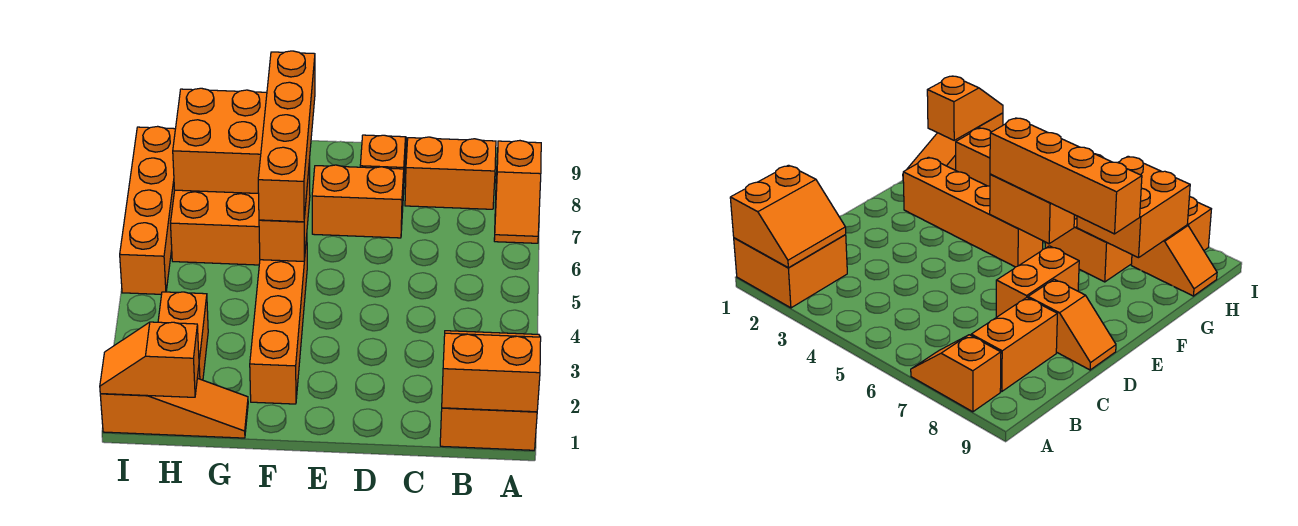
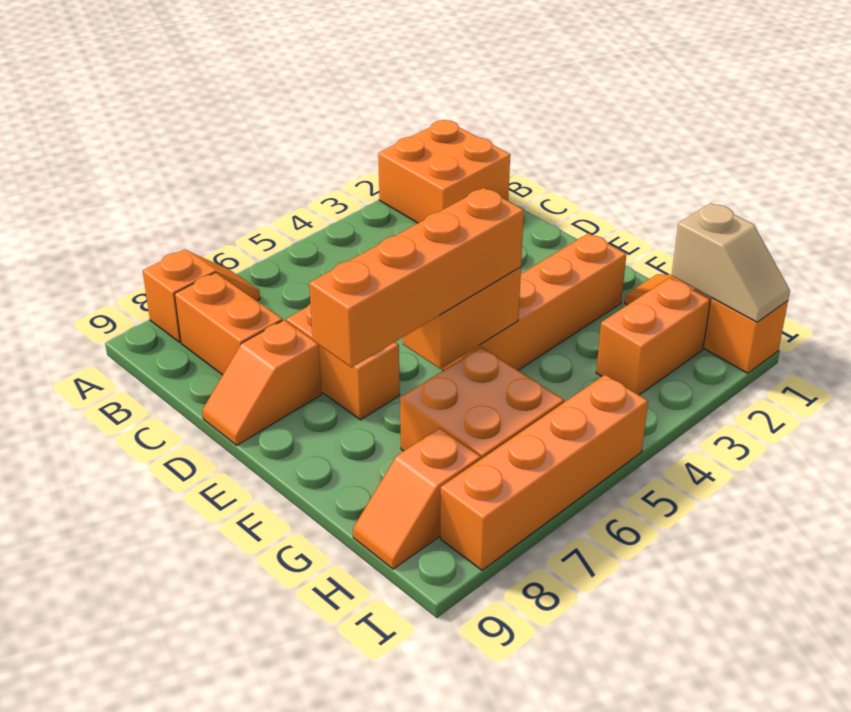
orange 2x2 slope [442,331,541,412] -> none
orange 2x2 brick [173,88,267,193] -> none
orange 1x2 slope [100,322,199,397] -> tan 1x2 slope [671,203,790,322]

